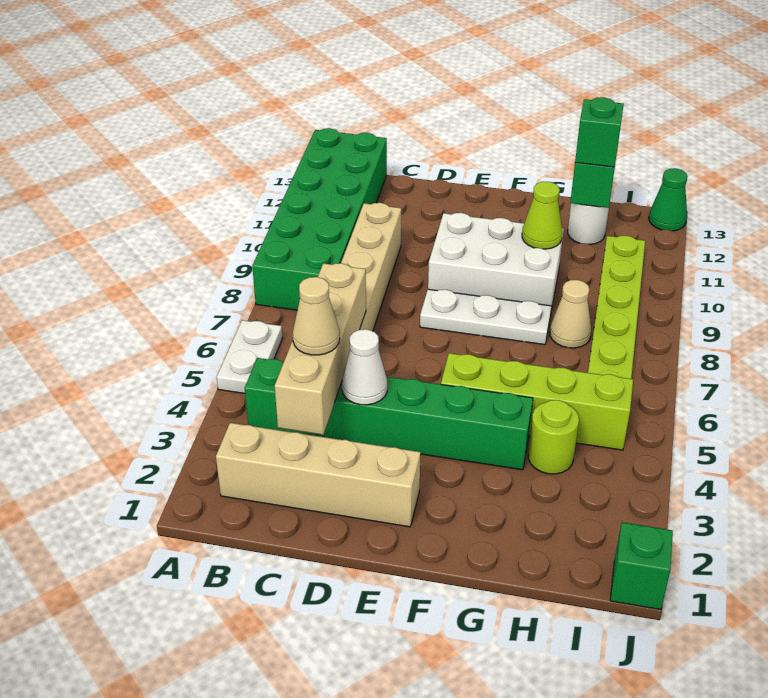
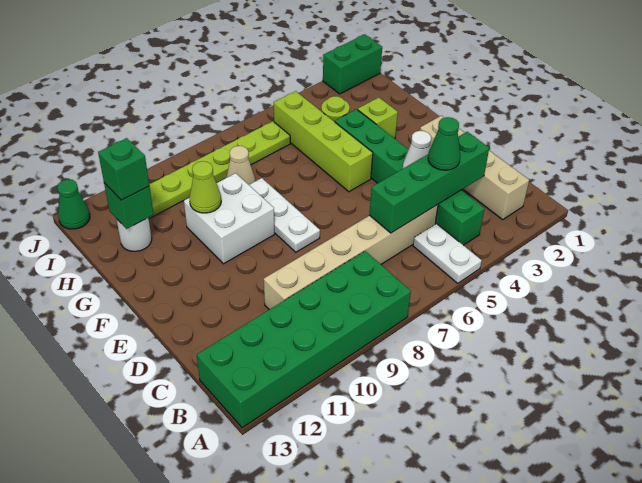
white 1x2 plate [217,320,283,393] -> white 1x2 plate turned to [413,224,482,283]
tan 1x4 brick [275,263,366,435] -> green 1x4 brick [370,132,489,233]
tan 1x1 cone [293,277,340,355] -> green 1x1 cone [428,117,460,170]
white 2x3 brick [428,213,564,311] -> white 2x2 brick [184,173,275,264]
none -> lime 1x1 brick [358,97,398,138]
green 1x1 brick [610,522,673,610] -> green 1x2 brick [323,34,382,94]

